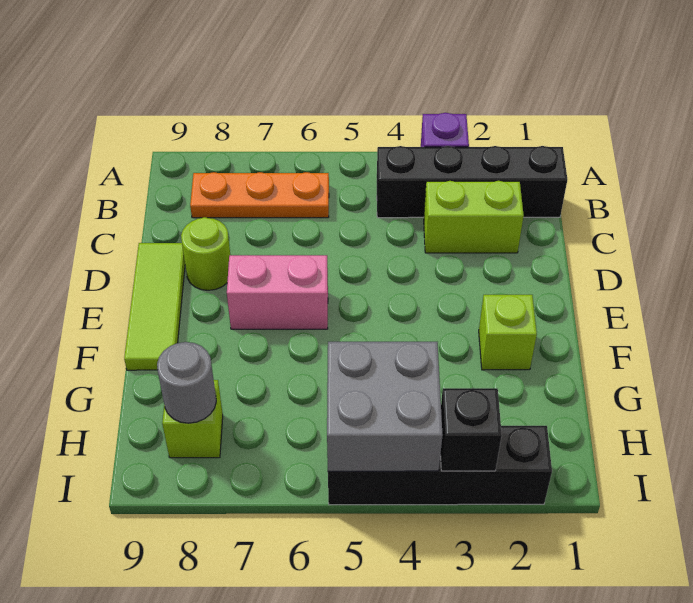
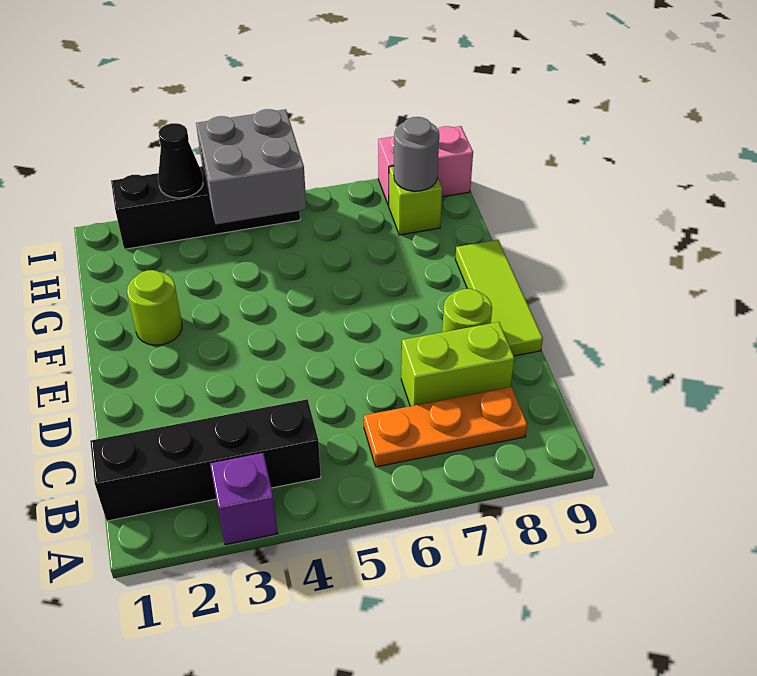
lime 1x2 brick [424,181,524,253] -> lime 1x2 brick moved to [401,322,514,406]
pink 1x2 brick [227,255,328,329] -> pink 1x2 brick moved to [378,126,473,205]
lime 1x1 brick [479,295,537,370] -> lime 1x1 round brick [127,270,182,345]
black 1x1 brick [441,388,502,471] -> black 1x1 cone [158,123,203,198]

